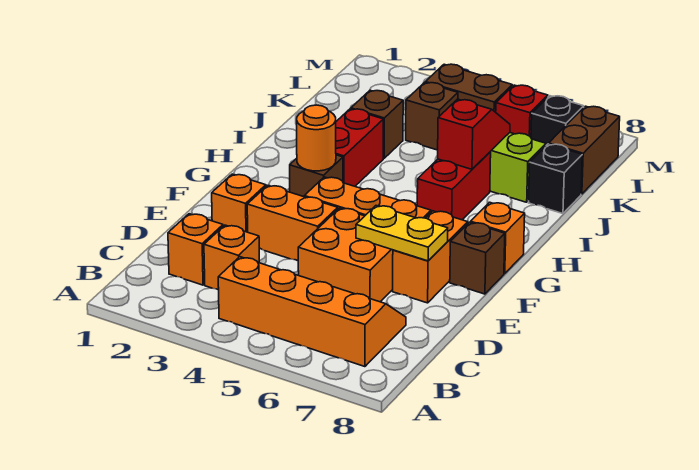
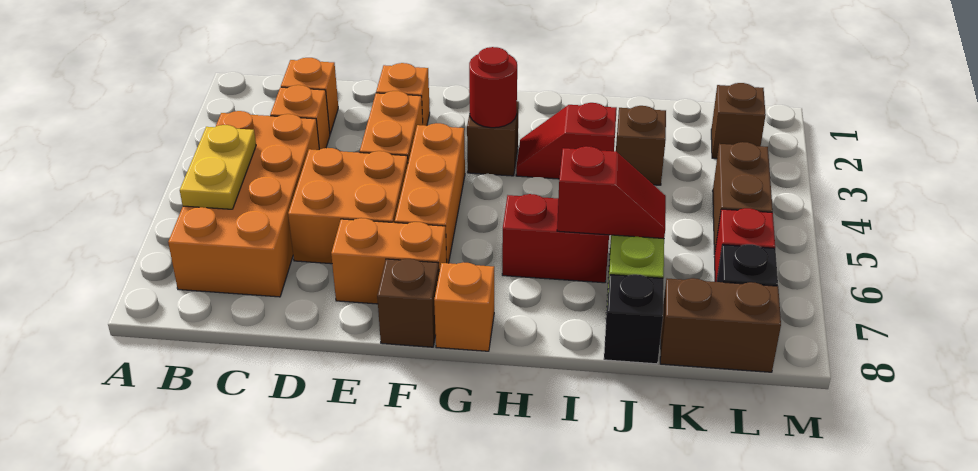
orange 2x4 slope [218,257,406,367] -> orange 2x4 brick [168,111,319,297]
yellow 1x2 plate [356,206,448,261] -> yellow 1x2 plate moved to [180,125,256,209]
orange 1x1 round brick [297,105,336,171] -> red 1x1 round brick [469,47,517,128]
red 1x2 brick [336,109,383,186] -> red 1x2 slope [516,103,617,179]
brown 1x1 brick [406,83,458,150] -> brown 1x1 brick moved to [711,83,766,159]

